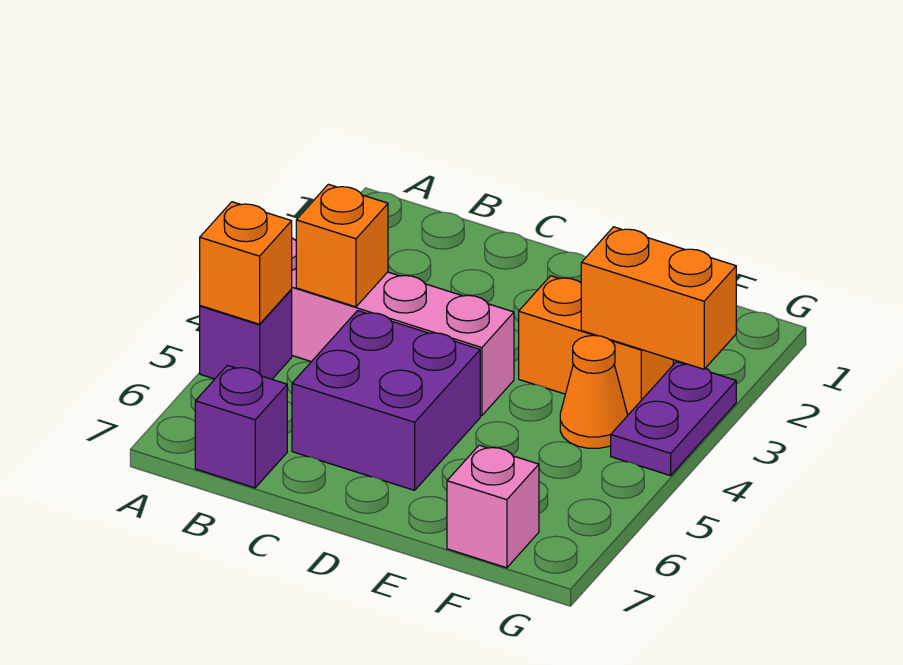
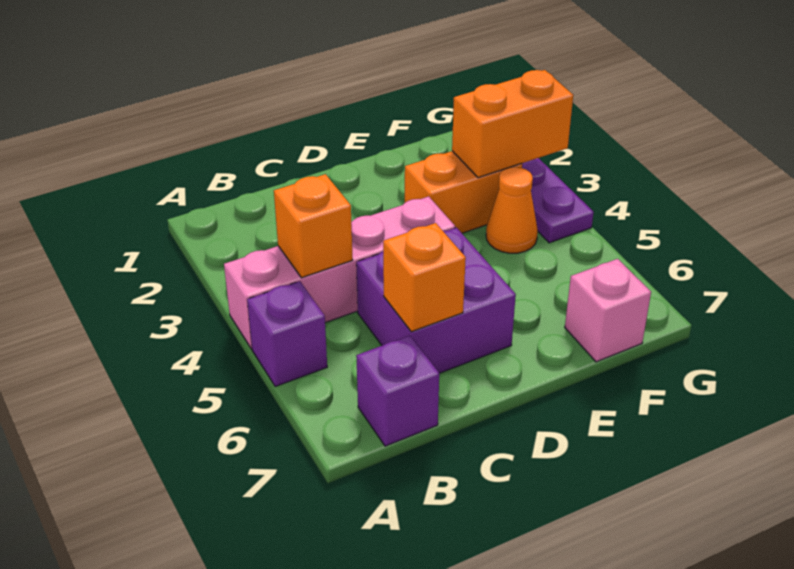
orange 1x1 brick [200,202,292,324] -> orange 1x1 brick moved to [383,223,466,332]

